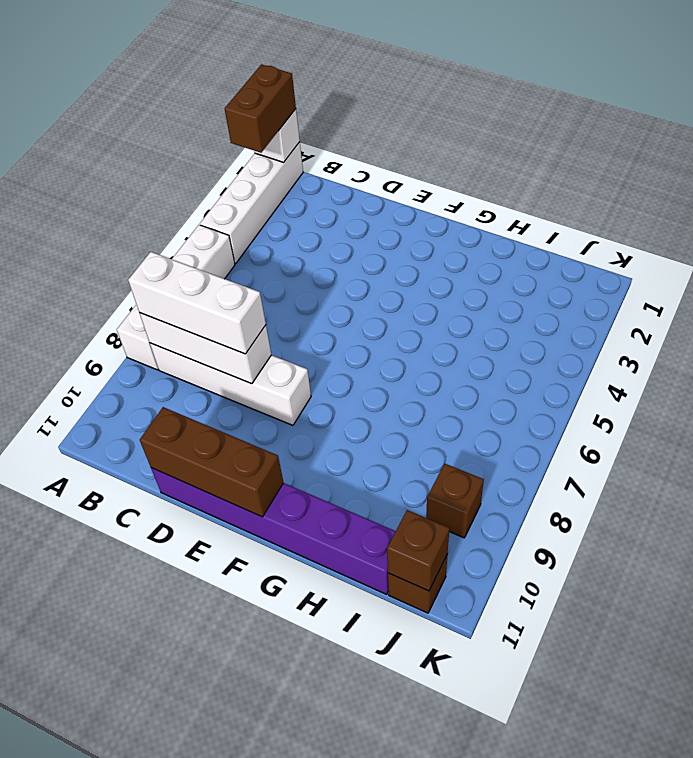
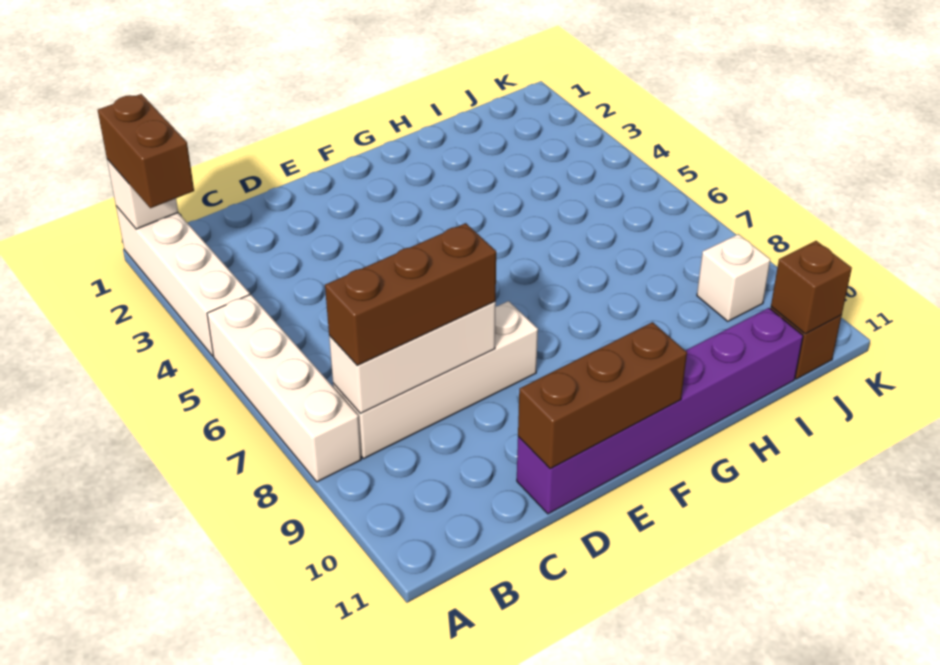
white 1x3 brick [128,252,266,354] -> brown 1x3 brick [325,223,496,365]
brown 1x1 brick [426,464,484,538] -> white 1x1 brick [697,234,770,321]

